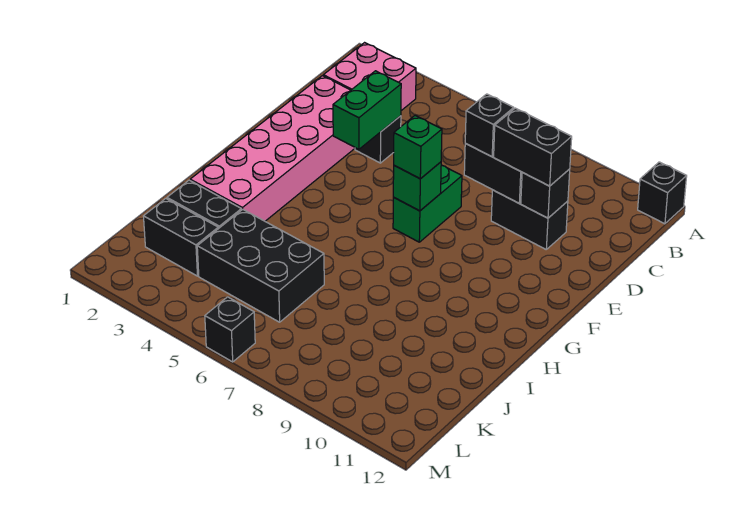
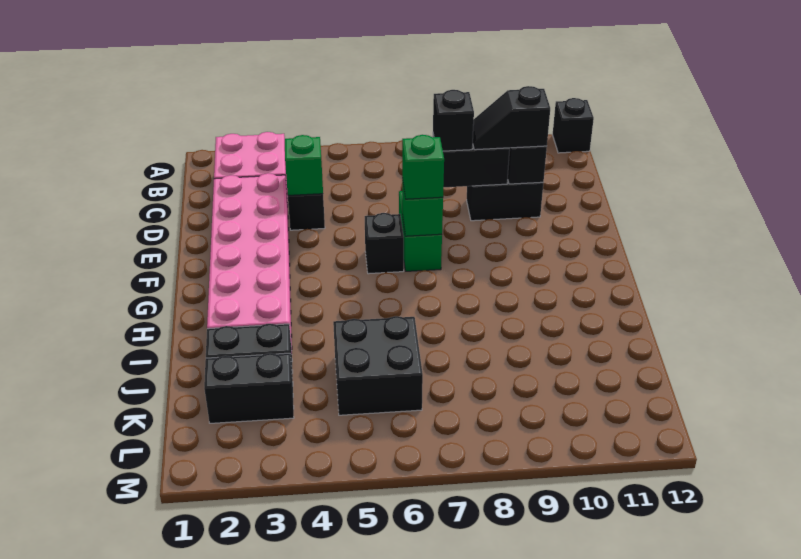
green 1x2 brick [333,71,401,149] -> green 1x1 brick [285,135,323,195]
black 1x2 brick [494,108,572,186] -> black 1x2 slope [473,86,550,150]
black 2x3 brick [197,209,324,322] -> black 2x2 brick [333,316,423,415]
black 1x1 brick [205,297,255,362] -> black 1x1 brick moved to [365,213,404,274]

